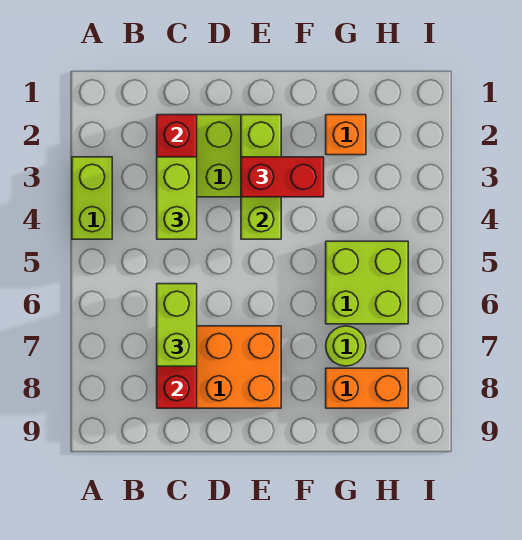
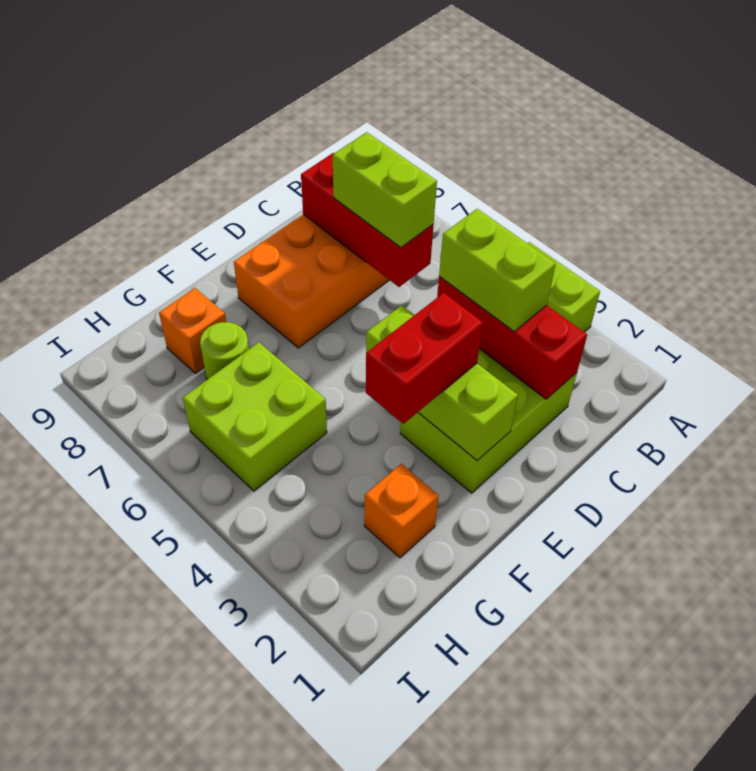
orange 1x2 brick [326,368,408,408] -> orange 1x1 brick [159,288,226,373]

